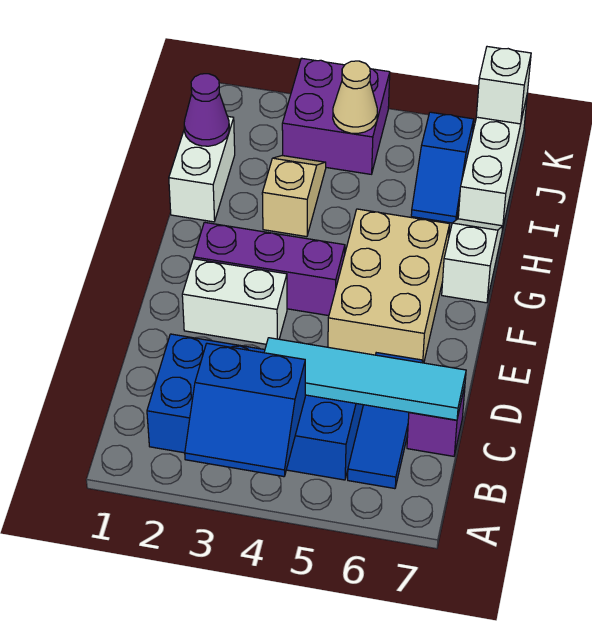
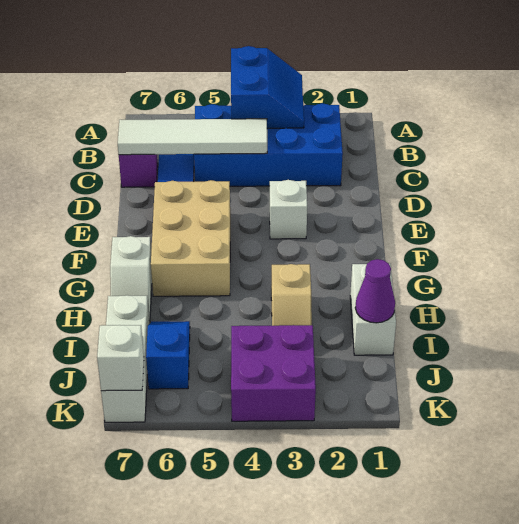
blue 2x2 slope [185,343,305,477] -> blue 2x2 slope turned to [231,46,304,128]
cyan 1x4 tile [264,338,466,420] -> white 1x4 tile [118,119,267,155]
white 1x2 brick [182,259,287,344] -> white 1x1 brick [270,180,307,239]
purple 1x3 brick [194,222,345,316] -> none
tan 1x1 cone [333,61,377,133] -> none

